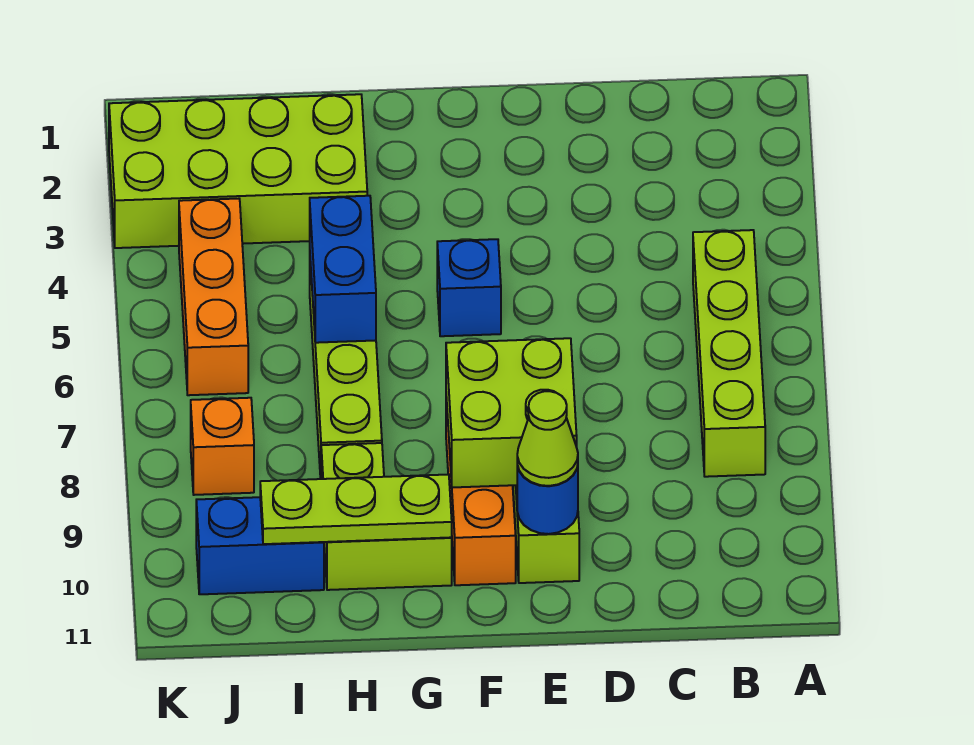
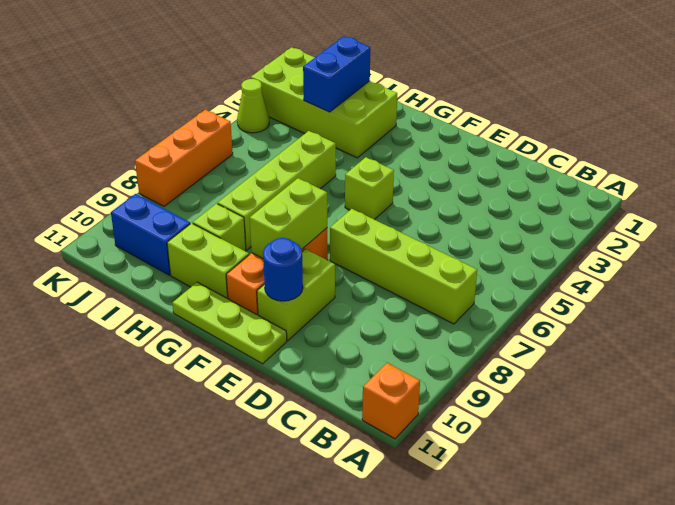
lime 1x4 brick [693,230,765,477] -> lime 1x4 brick turned to [330,209,477,324]
lime 2x2 brick [446,338,577,487] -> lime 1x2 brick [250,178,327,258]
lime 1x1 cone [517,391,578,486] -> lime 1x1 cone moved to [237,79,269,133]
blue 1x1 brick [437,239,501,336] -> lime 1x1 brick [345,157,394,220]
lime 1x3 plate [260,474,452,544] -> lime 1x3 plate moved to [172,282,287,364]
blue 1x2 brick [310,196,376,343] -> blue 1x2 brick moved to [303,36,370,112]
orange 1x3 brick [179,199,248,395] -> orange 1x3 brick moved to [135,110,233,206]
orange 1x1 brick [191,398,254,495] -> orange 1x1 brick moved to [362,363,420,439]

